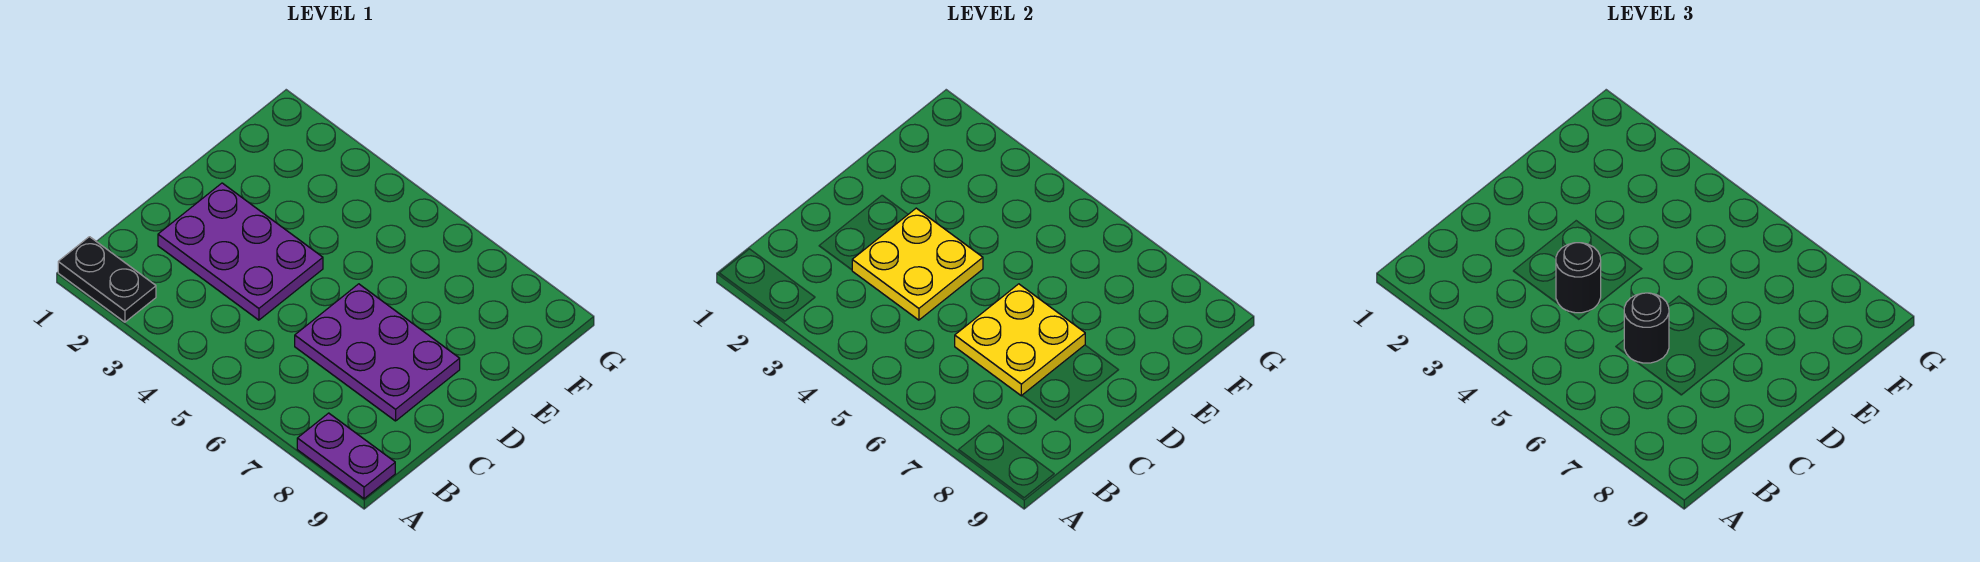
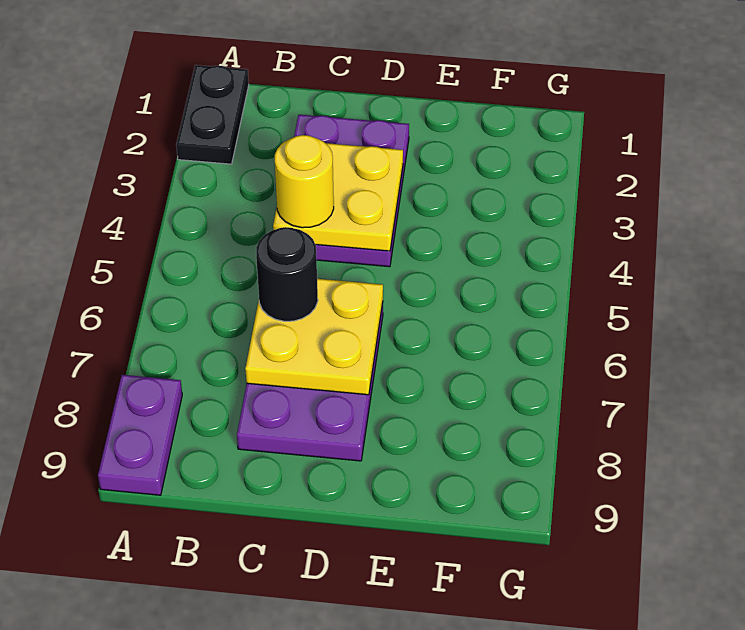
black 1x1 round brick [1556,243,1601,313] -> yellow 1x1 round brick [275,135,334,228]

